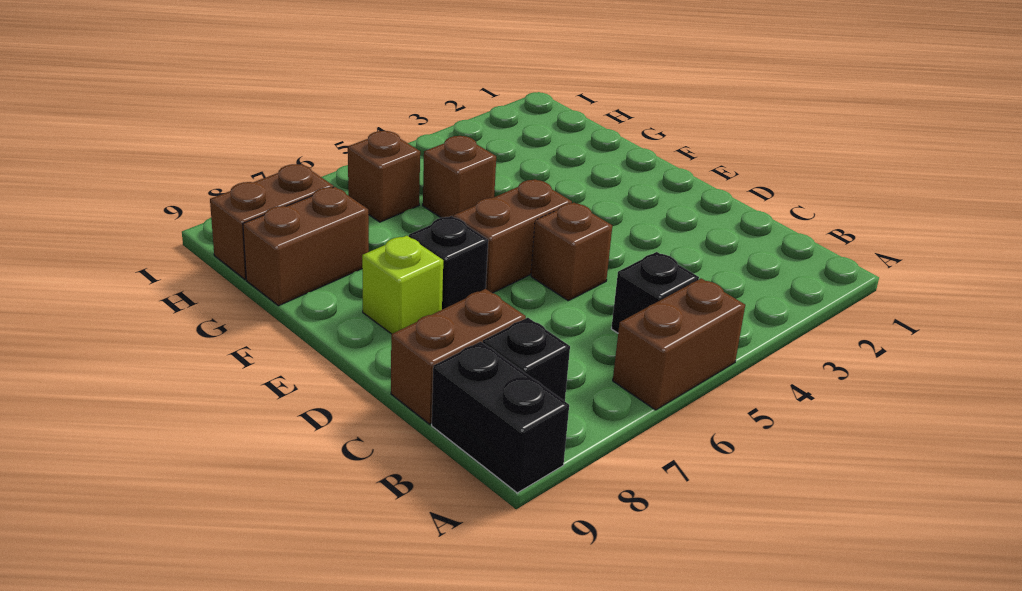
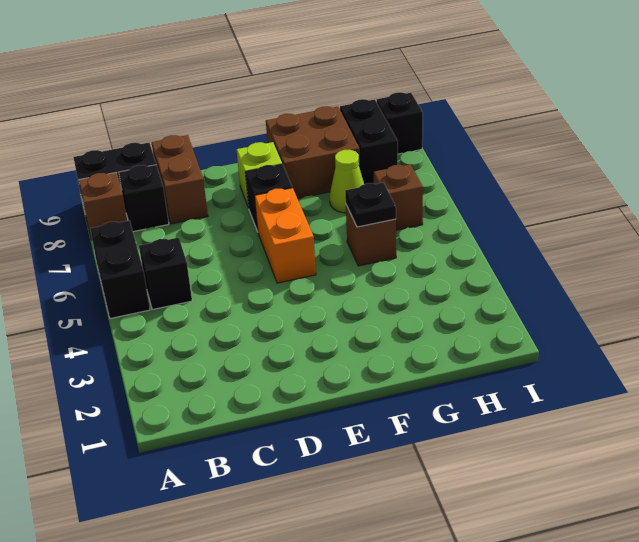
brown 1x2 brick [613,278,745,410] -> black 1x2 brick [90,220,150,318]
brown 1x1 brick [531,203,612,301] -> brown 1x1 brick moved to [79,172,127,240]
brown 1x2 brick [454,179,572,293] -> orange 1x2 brick [255,188,316,283]
none -> black 1x1 plate [345,183,396,227]
none -> lime 1x1 cone [329,150,364,213]
brown 1x2 brick [243,187,369,306] -> brown 2x2 brick [266,106,360,199]
brown 1x2 brick [210,164,334,279] -> black 1x2 brick [340,99,398,184]
none -> black 1x1 brick [377,92,423,154]

